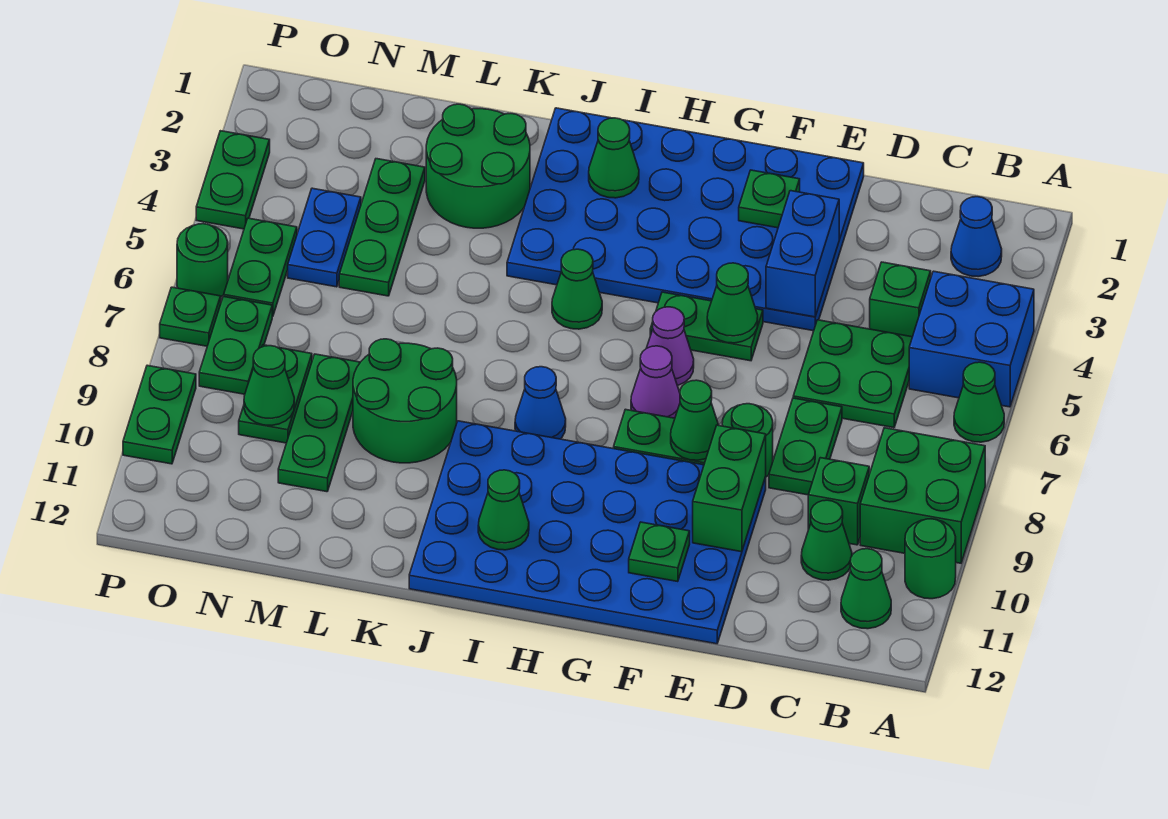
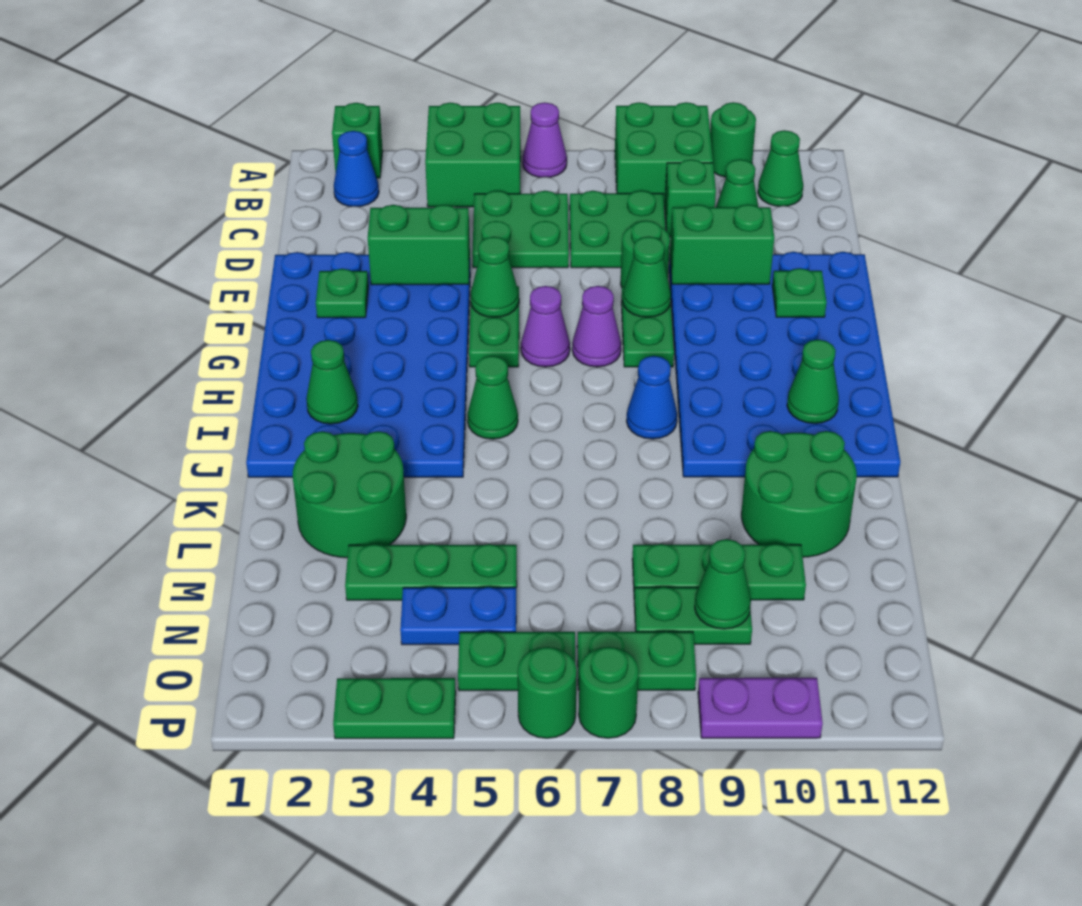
blue 2x2 brick [909,271,1034,407] -> green 2x2 brick [425,103,521,207]
green 1x1 cone [954,362,1004,442] -> purple 1x1 cone [523,103,567,177]
green 1x1 brick [870,262,931,337] -> green 1x1 brick moved to [332,103,383,178]
green 1x2 plate [769,398,842,495] -> green 2x2 plate [570,191,666,268]
blue 1x2 brick [766,191,839,317] -> green 1x2 brick [368,205,470,285]
green 2x2 round brick [353,339,457,463] -> green 2x2 round brick moved to [741,431,857,557]
green 1x1 plate [160,287,221,346] -> green 1x1 round brick [579,647,639,738]
green 1x2 plate [123,365,196,464] -> purple 1x2 plate [698,678,823,738]

